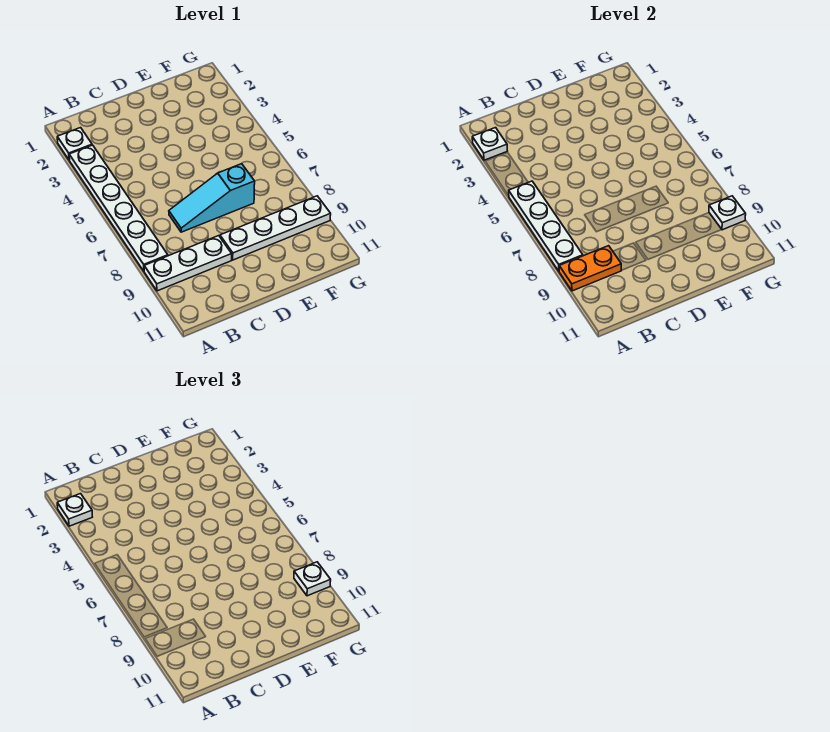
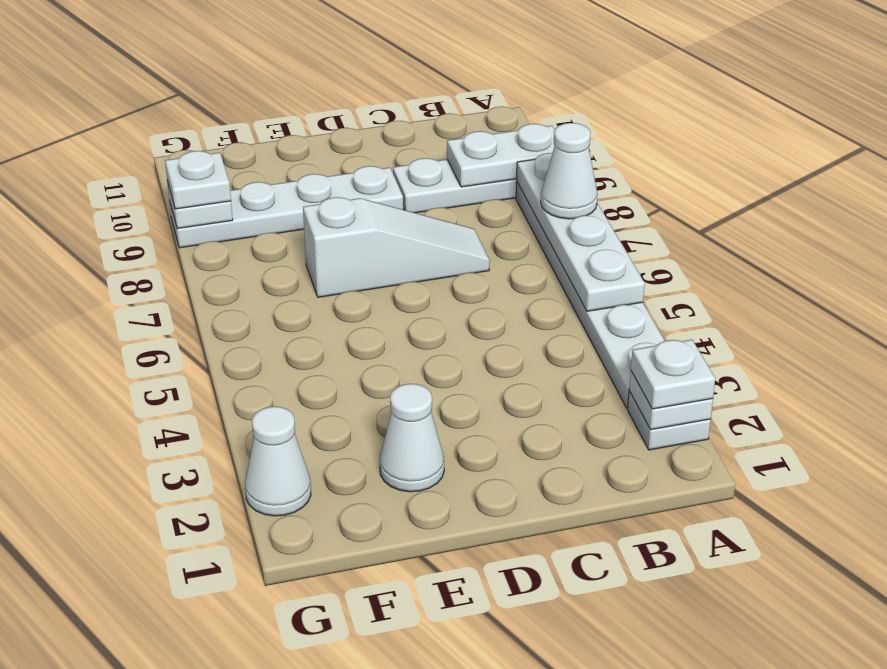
none -> white 1x1 cone [541,123,598,219]
orange 1x2 plate [559,246,621,291] -> white 1x2 plate [447,124,555,187]
cyan 1x3 slope [169,164,255,232] -> white 1x3 slope [303,197,490,297]
none -> white 1x1 cone [380,384,444,492]
none -> white 1x1 cone [245,406,311,516]

